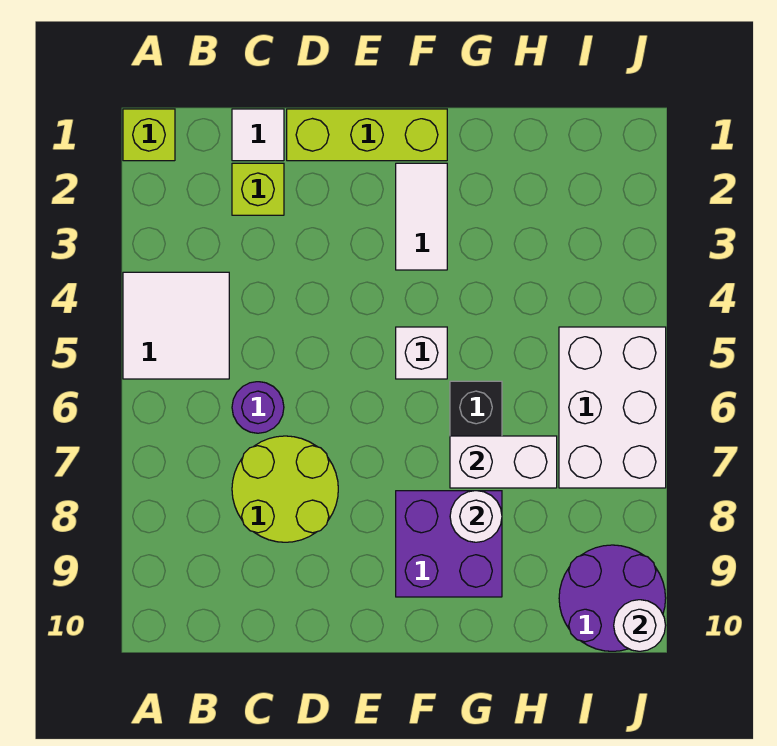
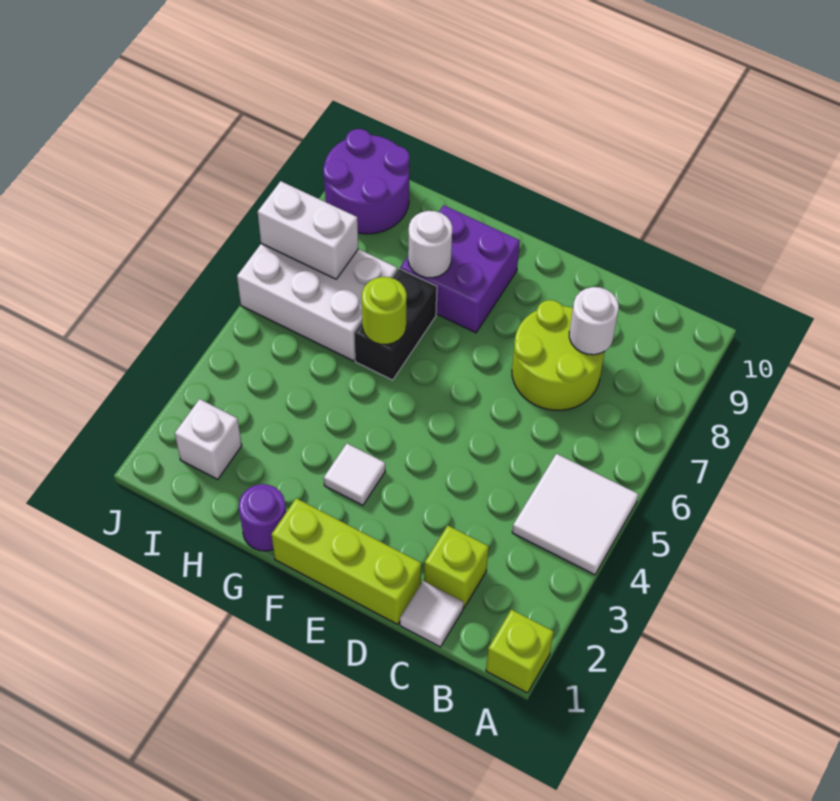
purple 1x1 round brick [232,382,284,433] -> purple 1x1 round brick moved to [239,484,286,551]
white 1x2 tile [396,163,447,270] -> white 1x1 tile [324,444,385,505]
white 1x1 brick [396,327,447,379] -> white 1x1 brick moved to [175,399,242,479]
none -> lime 1x1 round brick [362,277,407,344]
white 1x2 brick [450,436,557,488] -> white 1x2 brick moved to [258,181,358,279]
white 2x3 brick [559,327,666,488] -> white 2x3 brick turned to [237,244,397,361]
white 1x1 round brick [614,600,666,651] -> white 1x1 round brick moved to [569,287,619,355]

